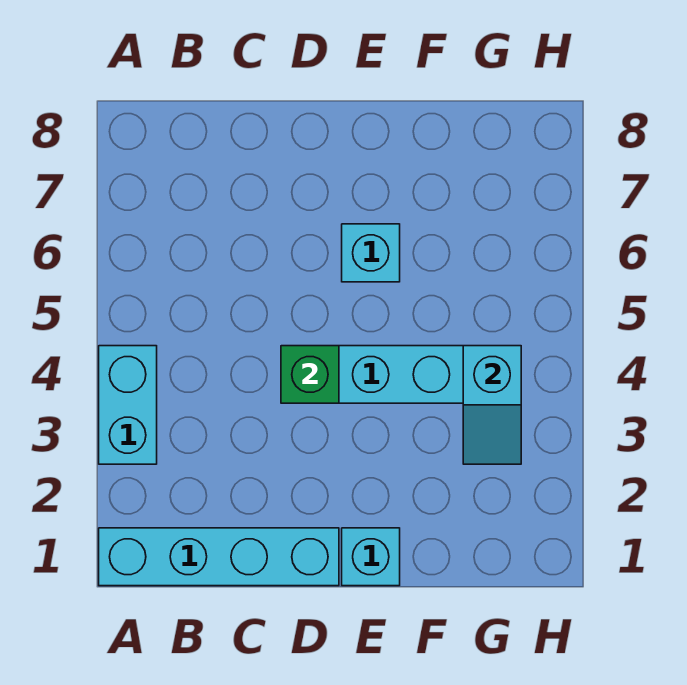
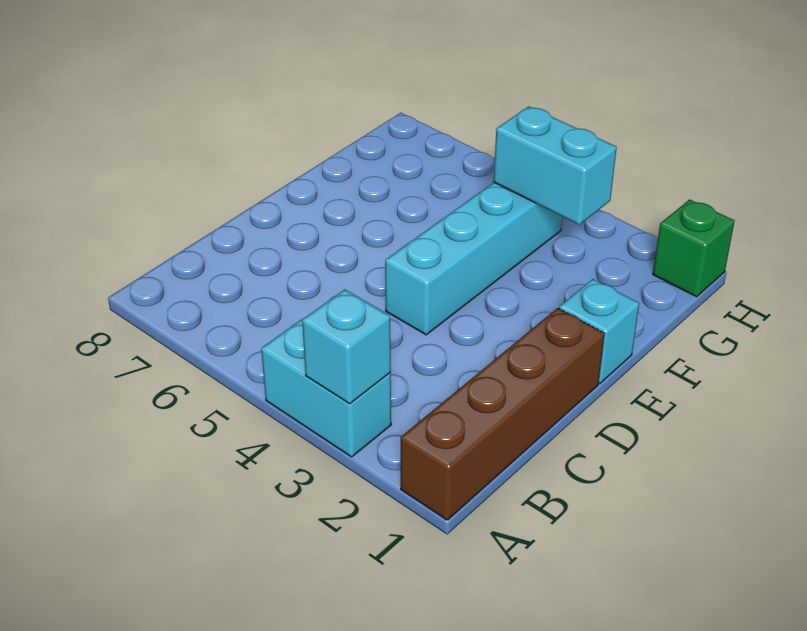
cyan 1x4 brick [99,528,339,586] -> brown 1x4 brick [401,308,604,520]
green 1x1 brick [281,346,339,403] -> green 1x1 brick moved to [653,200,734,297]
cyan 1x1 brick [342,224,400,282] -> cyan 1x1 brick moved to [302,289,391,404]
cyan 1x2 slope [463,346,521,464] -> cyan 1x2 brick [494,106,617,225]

